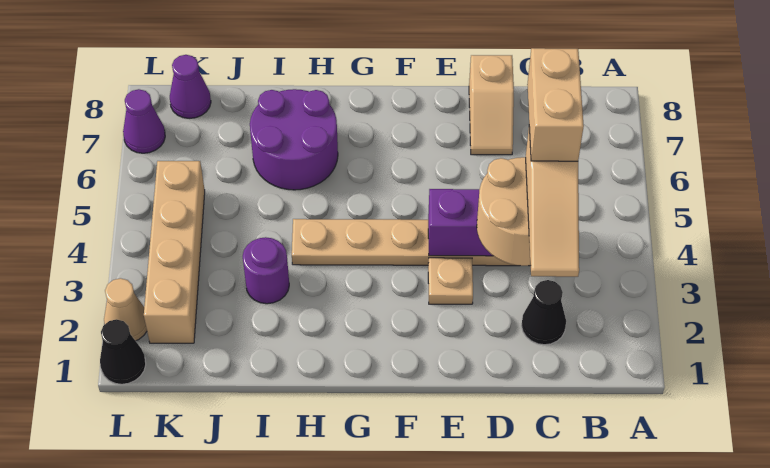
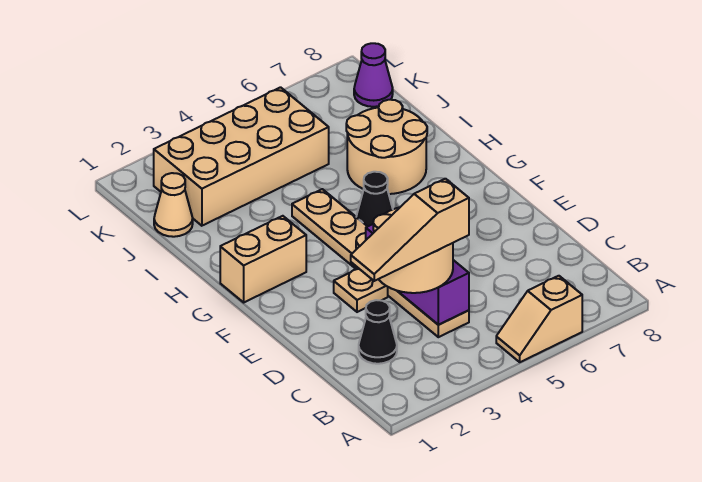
tan 1x2 brick [527,48,584,161] -> tan 1x2 brick moved to [220,216,306,302]
tan 1x2 slope [469,55,514,155] -> tan 1x2 slope moved to [496,276,582,362]
purple 2x2 round brick [250,89,338,190] -> tan 2x2 round brick [346,100,427,194]
purple 1x1 round brick [243,237,289,304] -> none
tan 1x4 brick [144,161,205,343] -> tan 2x4 brick [154,87,329,226]
black 1x1 cone [100,319,146,384] -> black 1x1 cone moved to [356,172,393,226]
tan 1x1 cone [104,278,147,341] -> tan 1x1 cone moved to [154,173,193,237]
purple 1x1 cone [123,89,165,153] -> none

